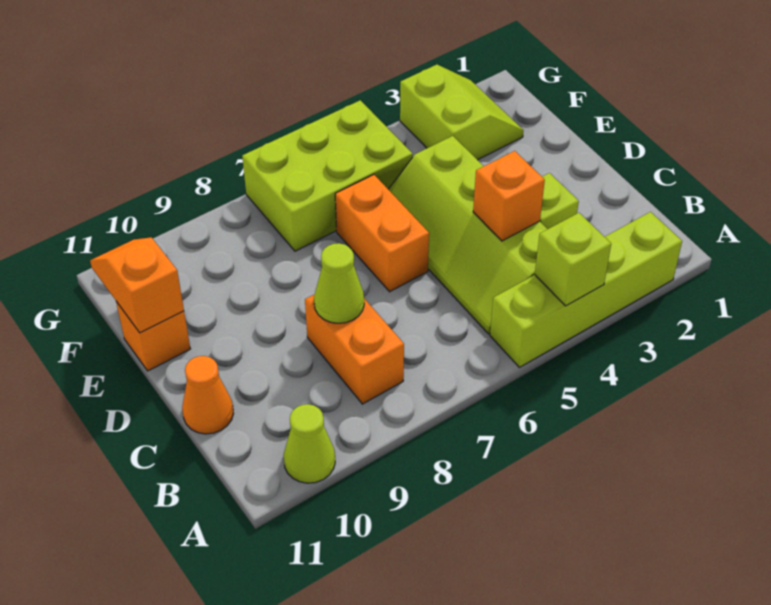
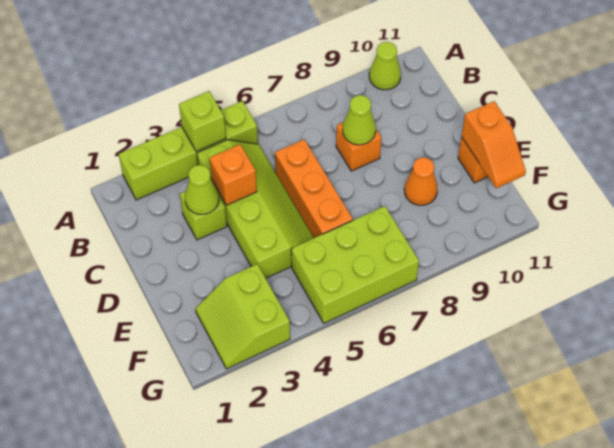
orange 1x2 brick [305,295,404,404] -> orange 1x1 brick [336,122,381,171]
none -> lime 1x1 cone [185,165,219,214]
orange 1x1 cone [182,356,234,434] -> orange 1x1 cone moved to [404,157,437,205]
orange 1x2 brick [335,175,429,292] -> orange 1x3 brick [275,139,353,238]

